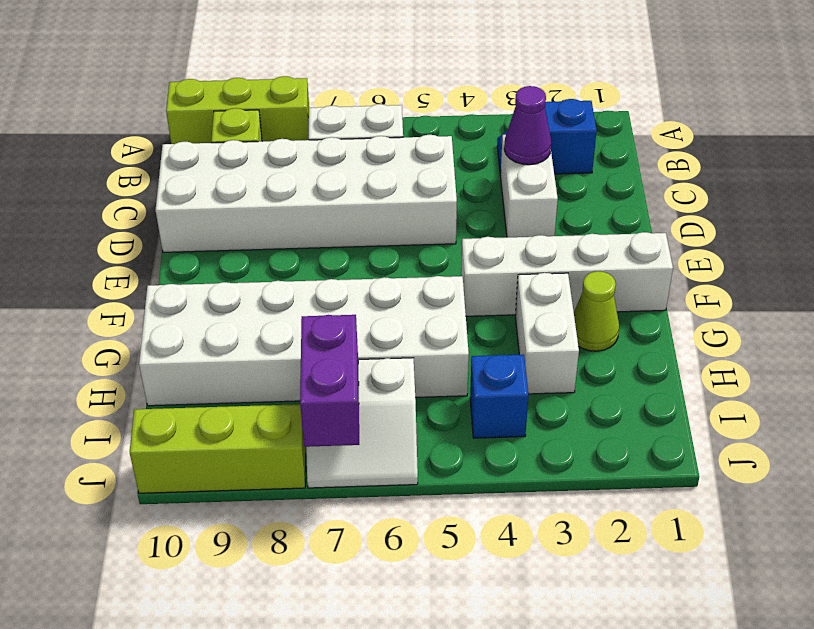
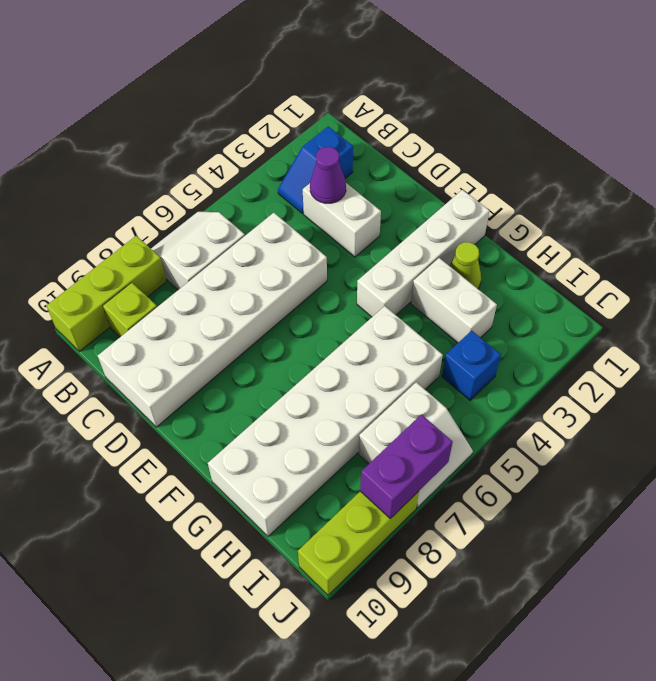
purple 1x2 brick [300,315,359,447] -> purple 1x2 brick turned to [360,414,453,519]

